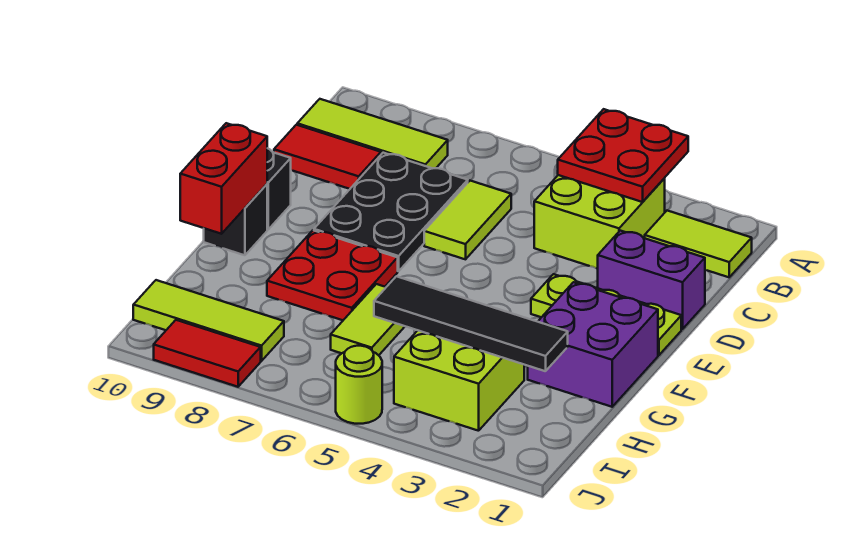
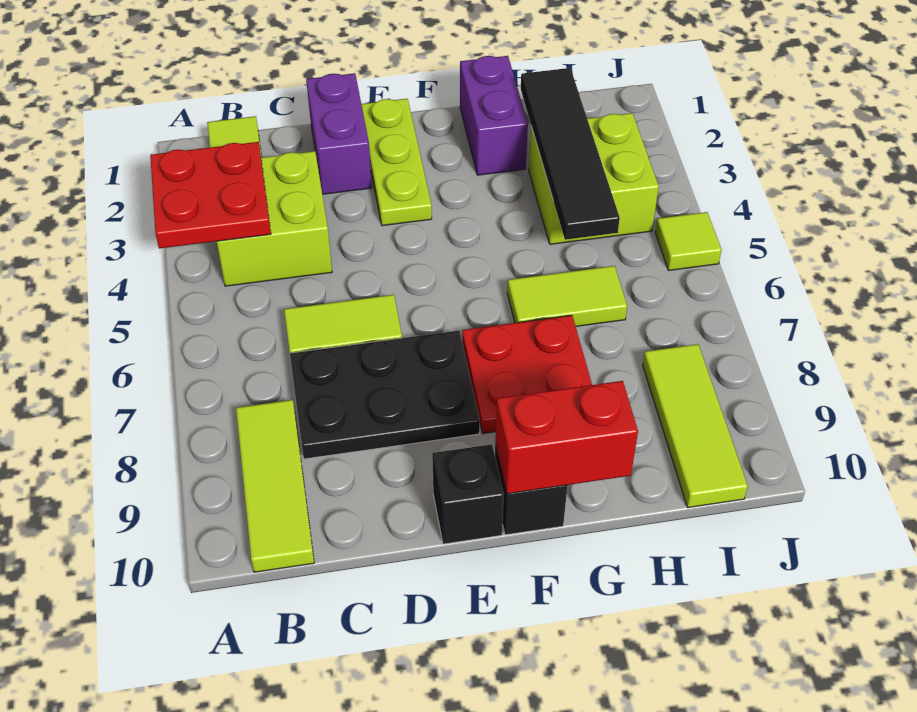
red 1x2 tile [274,125,381,189] -> none
purple 2x2 brick [528,282,658,407] -> purple 1x2 brick [460,56,528,175]
lime 1x1 round brick [336,346,382,424] -> lime 1x1 tile [655,212,722,271]
red 1x2 tile [154,320,261,387] -> none

